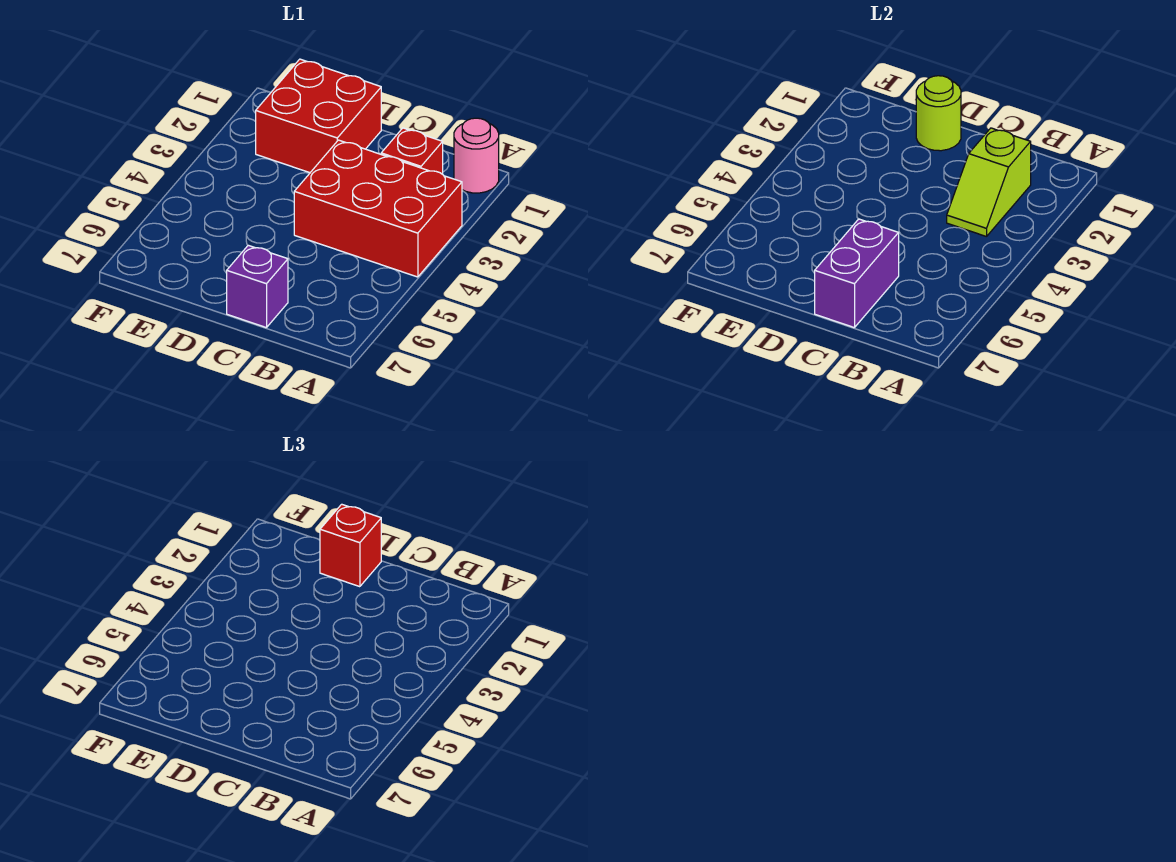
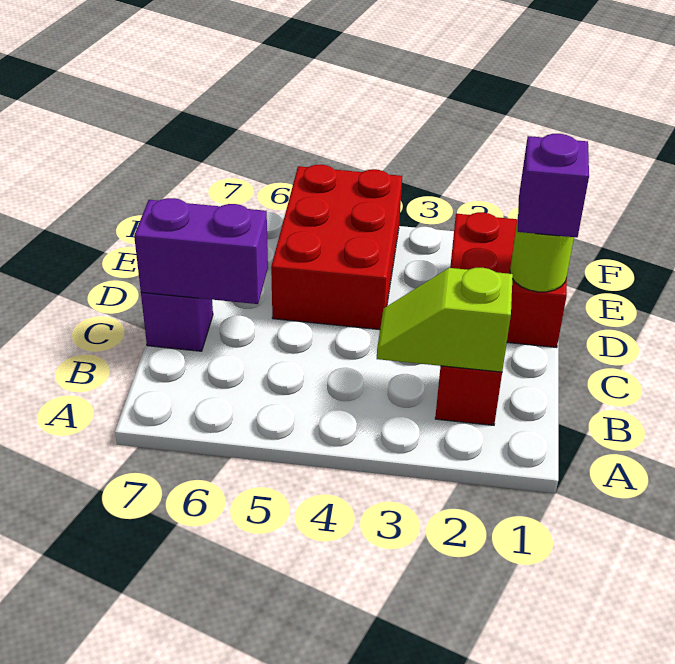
pink 1x1 round brick [454,118,499,193] -> none
red 2x3 brick [294,140,462,277] -> red 2x3 brick moved to [271,165,402,330]
red 1x1 brick [320,504,381,587] -> purple 1x1 brick [518,134,589,237]

